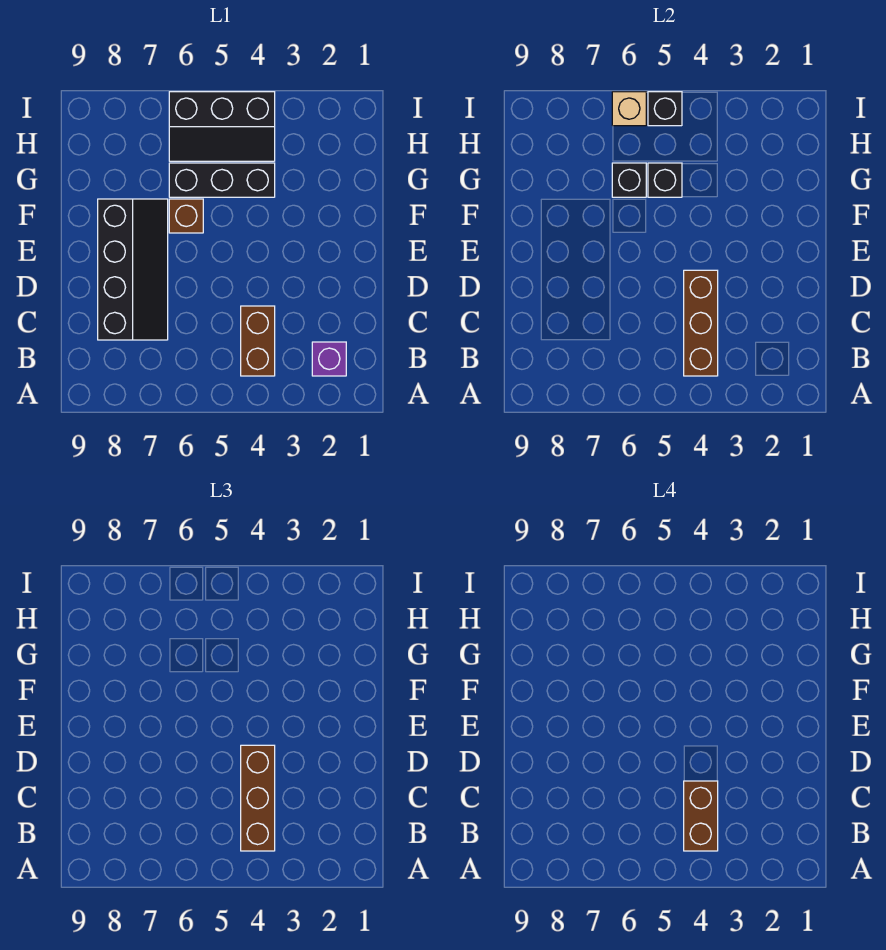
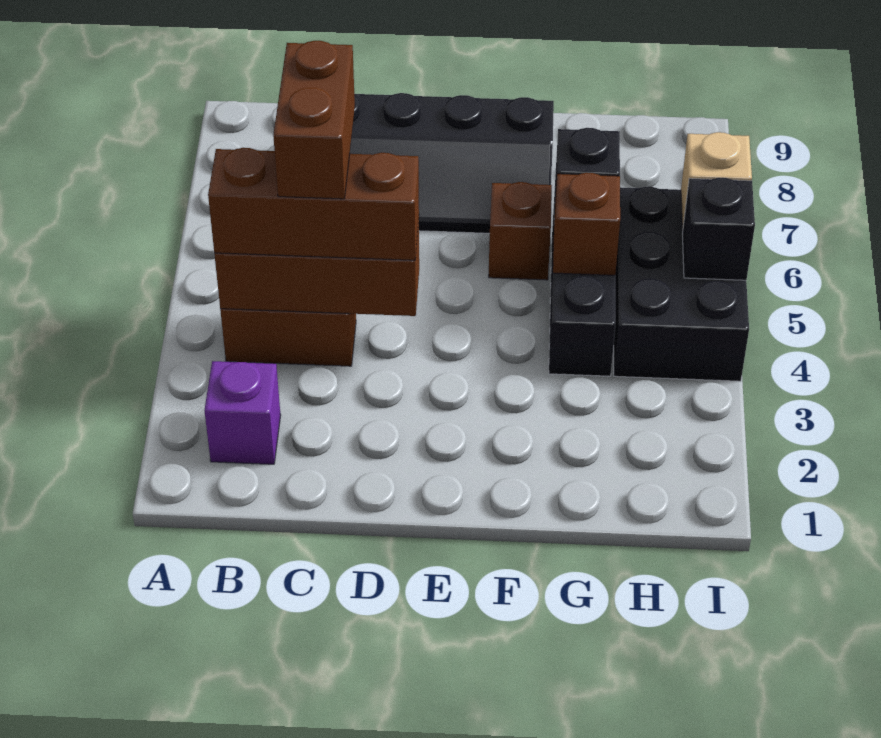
brown 1x2 brick [684,781,718,851] -> brown 1x2 brick turned to [273,41,355,199]
black 1x1 brick [648,163,682,197] -> brown 1x1 brick [553,173,620,275]
black 2x3 slope [169,92,275,161] -> black 2x3 brick [614,187,749,381]

